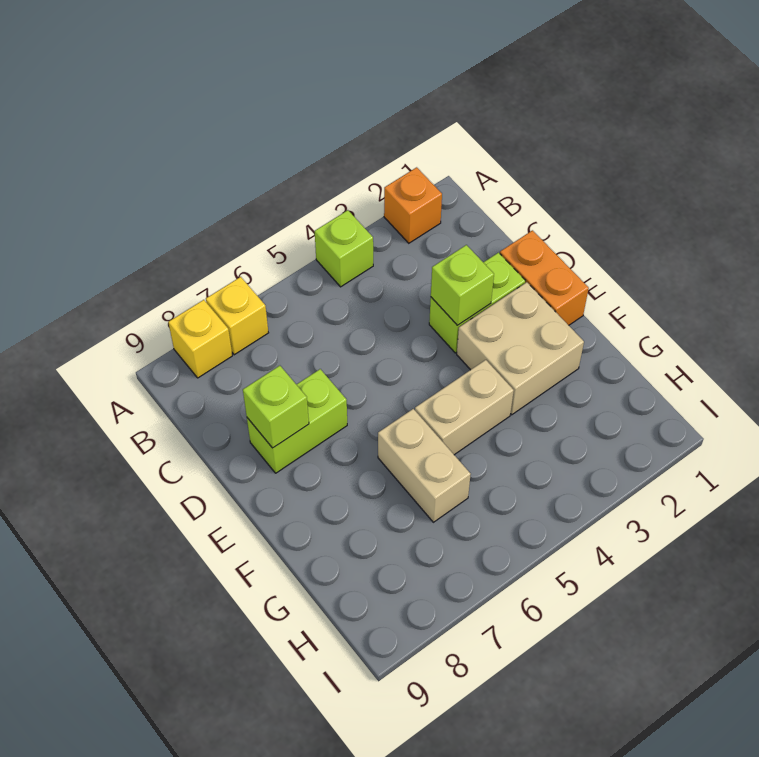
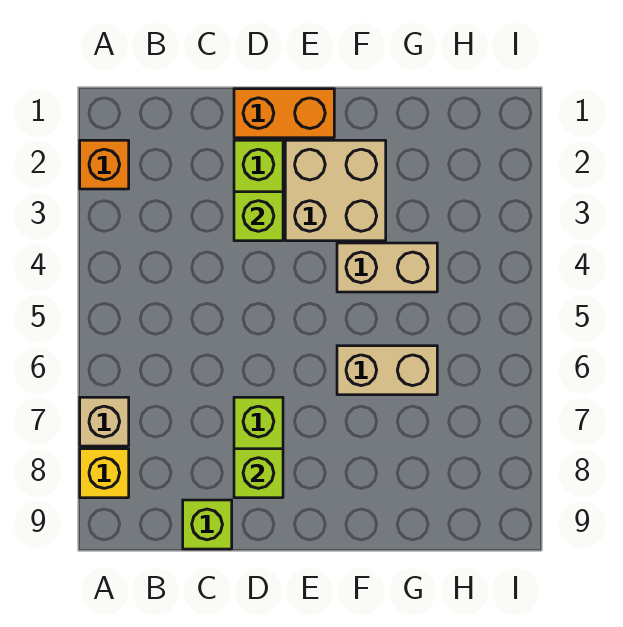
lime 1x1 brick [315,210,373,287] -> lime 1x1 brick moved to [183,500,232,549]
yellow 1x1 brick [206,277,268,355] -> tan 1x1 brick [80,397,129,446]
tan 1x2 brick [415,360,514,455] -> tan 1x2 brick turned to [337,243,437,292]

